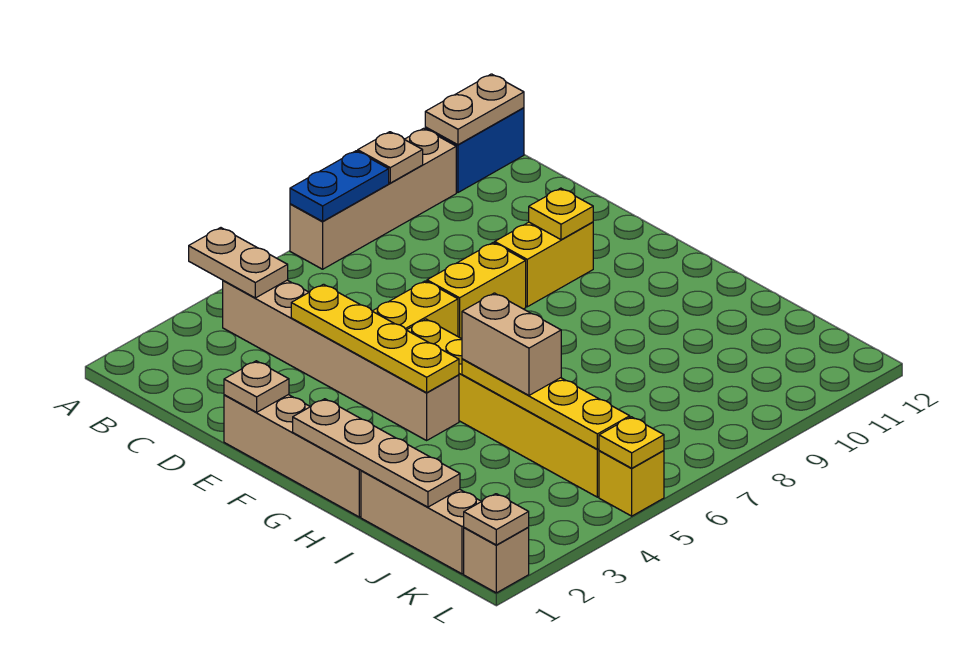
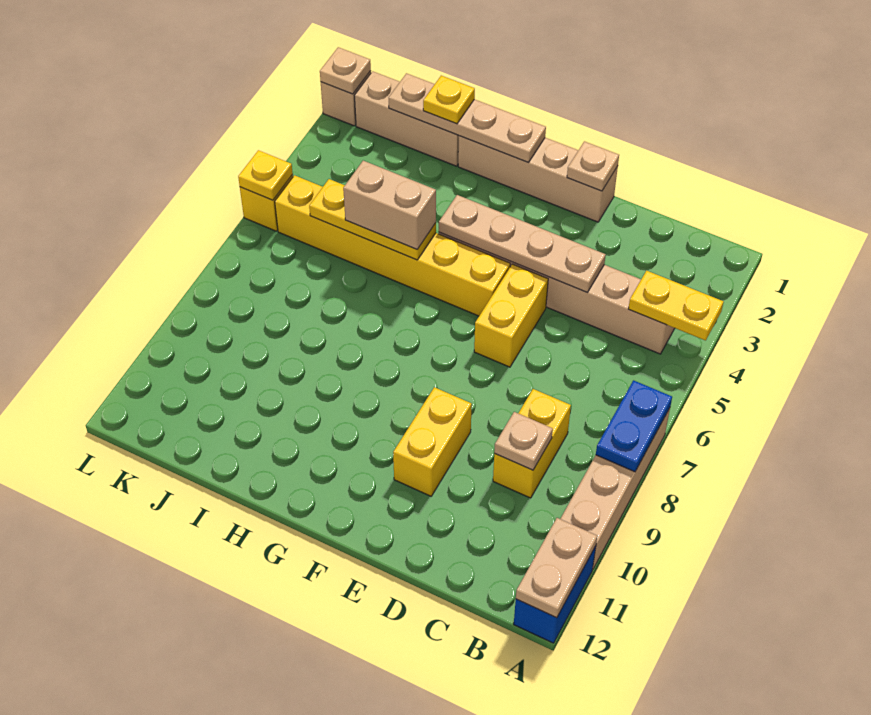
tan 1x2 plate [189,228,288,298] -> yellow 1x2 plate [628,271,724,340]
tan 1x1 plate [358,132,423,183] -> tan 1x1 plate moved to [494,412,553,470]
yellow 1x4 plate [291,284,459,393] -> tan 1x4 plate [439,195,606,292]
yellow 1x2 brick [427,243,526,339] -> yellow 1x2 brick moved to [493,389,571,498]
yellow 1x1 plate [529,188,593,240] -> yellow 1x1 plate moved to [423,76,475,124]
yellow 1x4 plate [462,359,630,450] -> yellow 1x3 plate [309,179,436,260]

